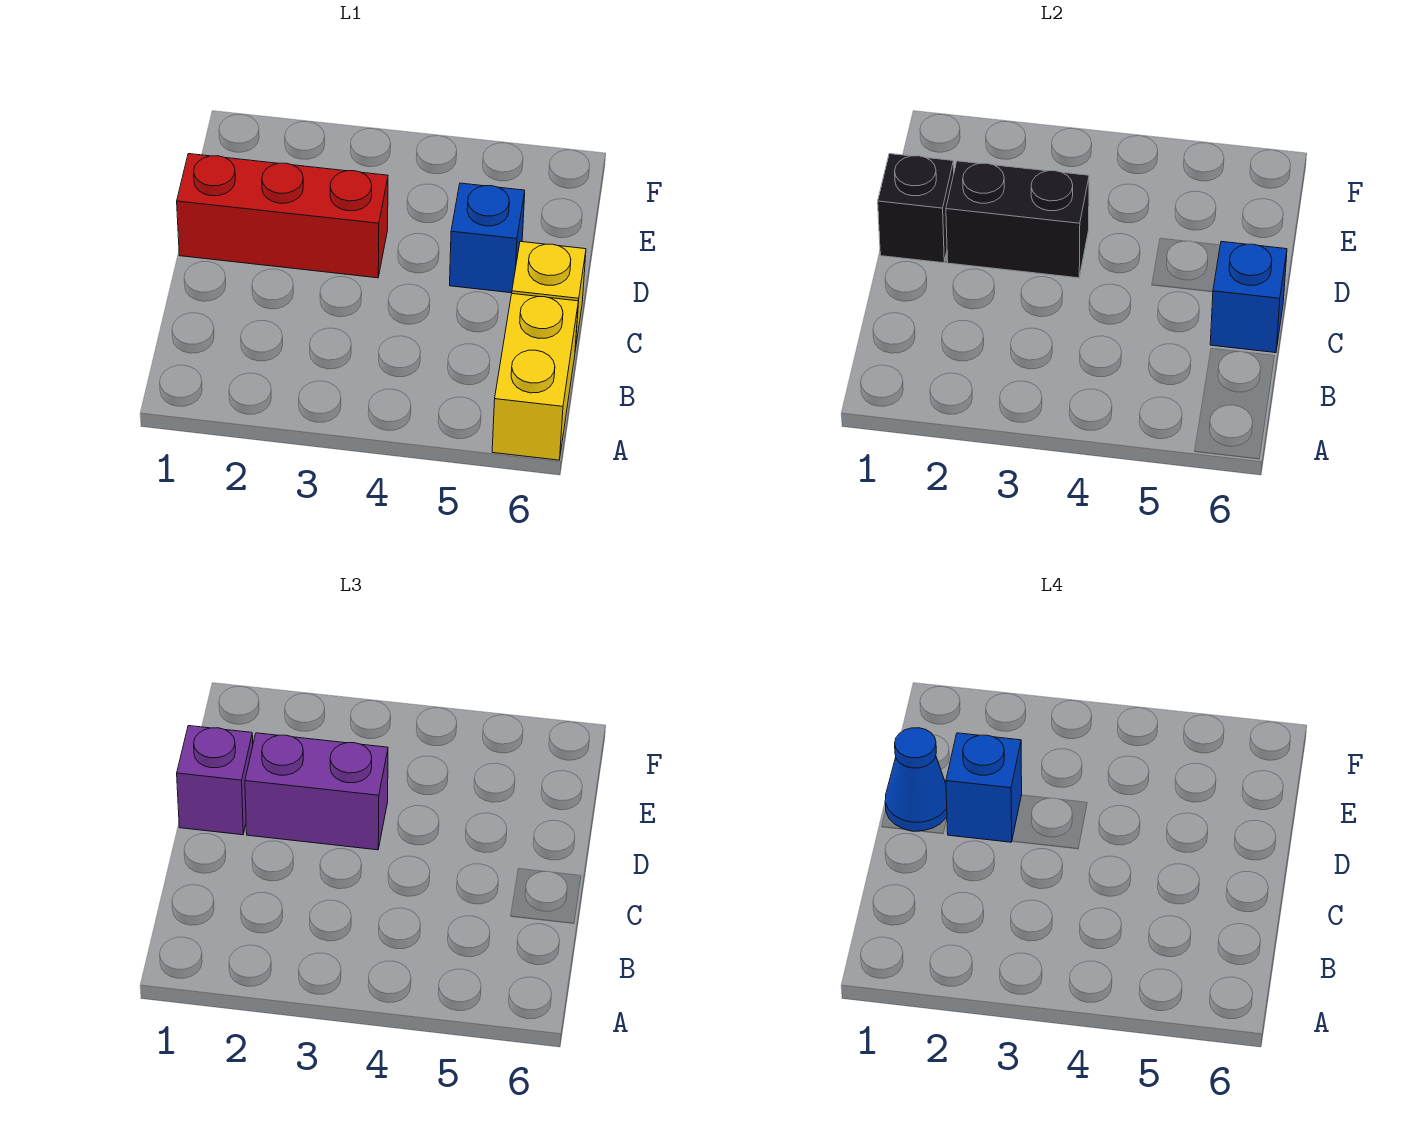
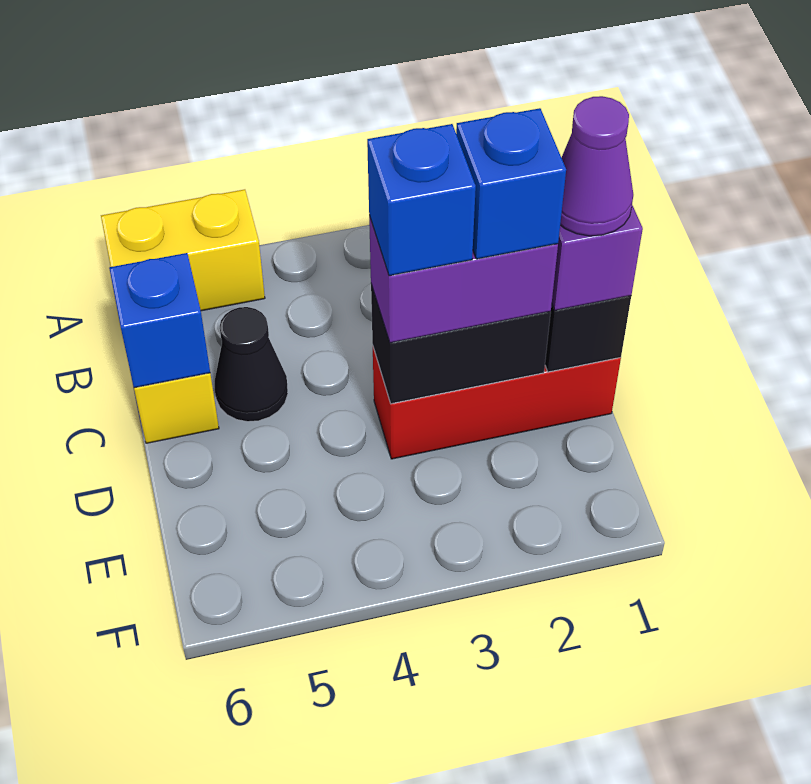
yellow 1x2 brick [492,294,578,460] -> yellow 1x2 brick turned to [101,189,265,311]
none -> black 1x1 cone [215,307,288,422]
blue 1x1 cone [885,728,947,831] -> purple 1x1 cone [560,96,633,236]
blue 1x1 brick [450,183,525,293] -> blue 1x1 brick moved to [367,124,476,276]

